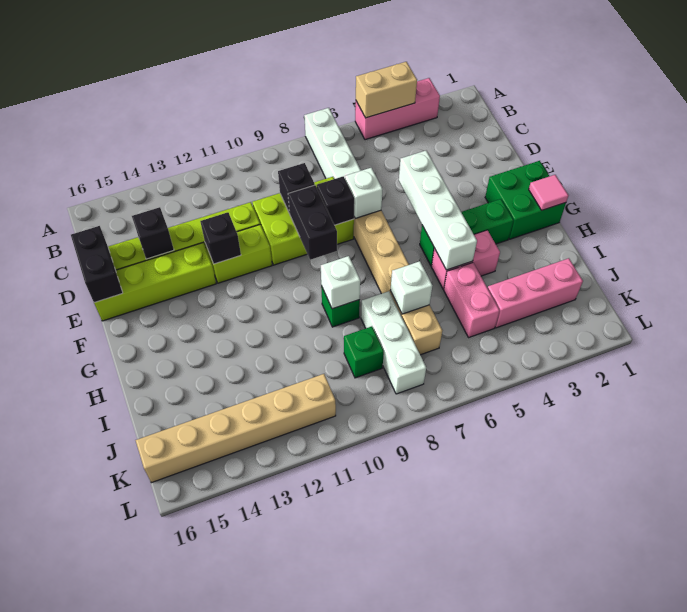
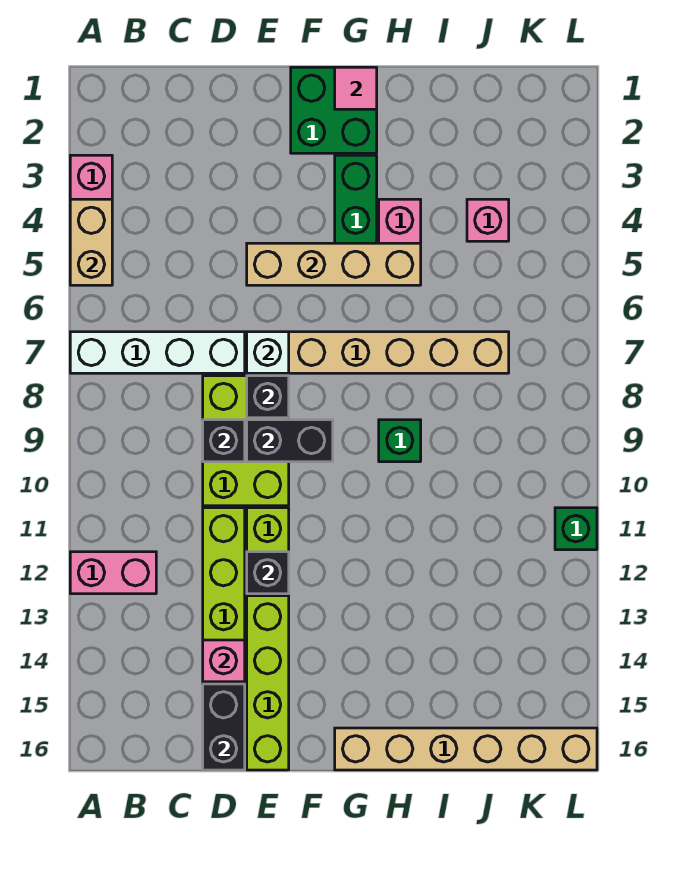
black 1x1 brick [132,207,174,259] -> pink 1x1 brick [203,640,245,682]
black 1x2 brick [71,226,123,303] -> black 1x2 brick turned to [203,684,245,770]
white 1x4 brick [399,151,477,270] -> tan 1x4 brick [247,243,421,285]
white 1x1 brick [321,256,360,309] -> none
pink 1x2 brick [444,263,500,337] -> pink 1x2 brick moved to [70,552,156,594]
white 1x1 brick [390,261,432,314] -> none
white 1x3 brick [361,291,426,394] -> none
pink 1x3 brick [488,258,583,328] -> pink 1x1 brick [467,199,509,241]
green 1x1 brick [344,326,384,378] -> green 1x1 brick moved to [555,508,597,550]
tan 1x6 brick [136,374,336,483] -> tan 1x6 brick turned to [335,728,597,770]

